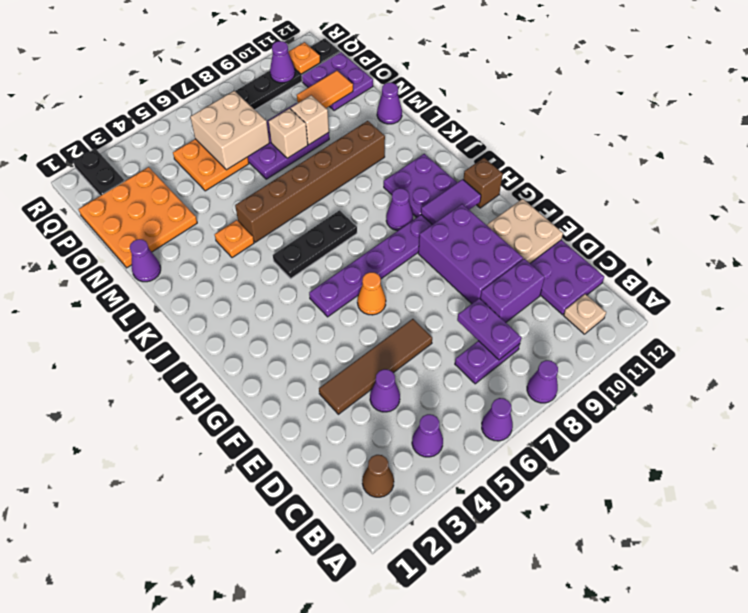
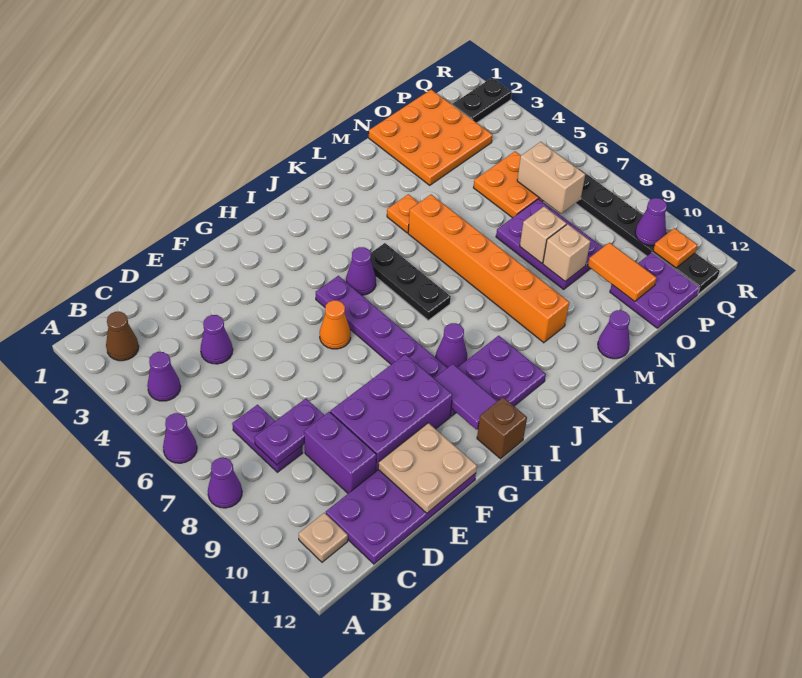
brown 1x4 tile [319,319,432,414] -> none
brown 1x6 brick [235,121,385,242] -> orange 1x6 brick [408,195,569,343]
purple 1x1 cone [130,239,161,282] -> purple 1x1 cone moved to [346,247,376,295]
tan 2x2 brick [190,91,269,170] -> tan 1x2 brick [517,142,585,214]

